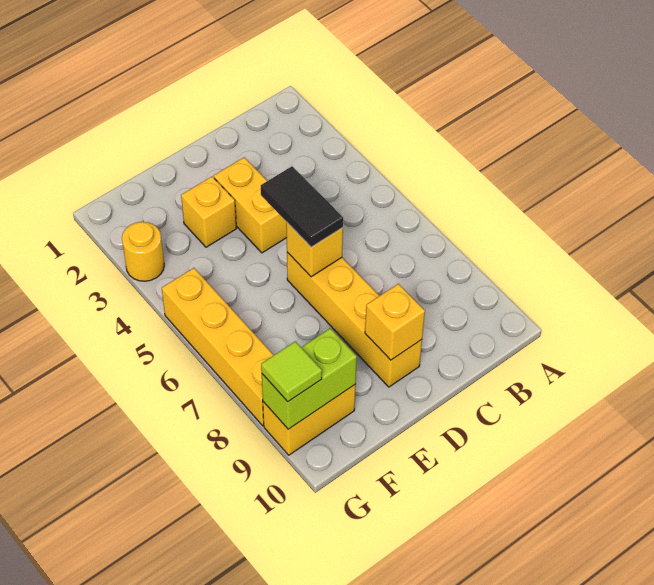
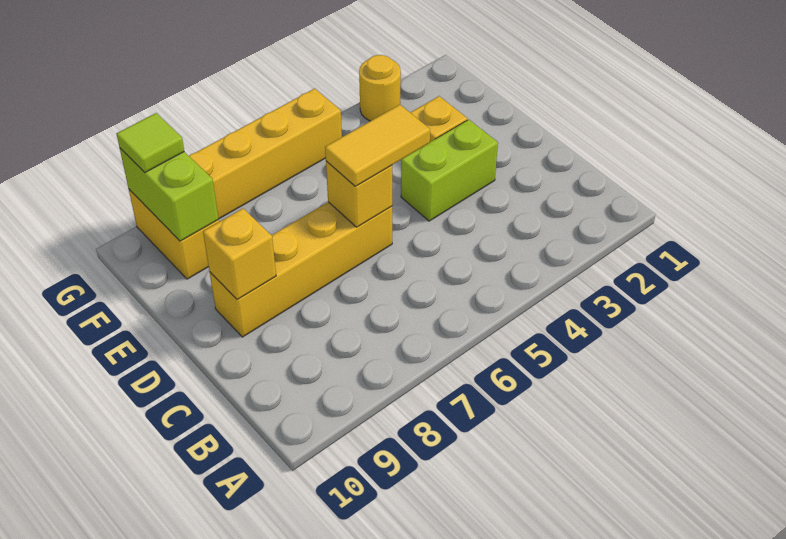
yellow 1x2 brick [214,157,287,253] -> lime 1x2 brick [401,119,498,221]
black 1x2 tile [261,166,343,247] -> yellow 1x2 tile [325,105,430,186]

